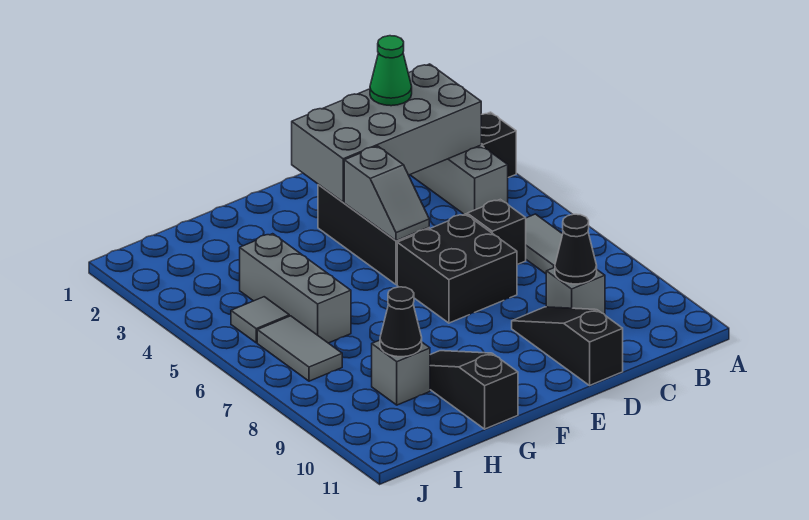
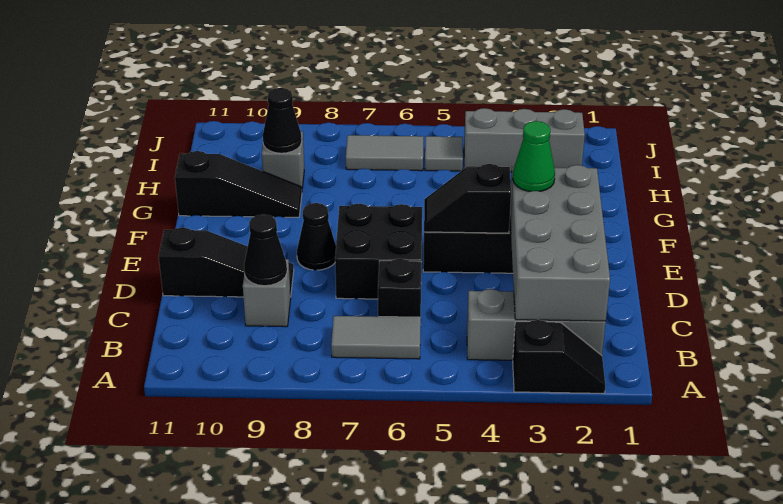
green 1x1 cone [370,36,412,106] -> green 1x1 cone moved to [513,121,555,191]
grey 1x2 slope [344,146,429,241] -> black 1x2 slope [424,164,511,233]
none -> black 1x1 cone [297,203,336,270]
grey 1x3 brick [240,234,351,343] -> grey 1x3 brick moved to [464,108,585,172]

